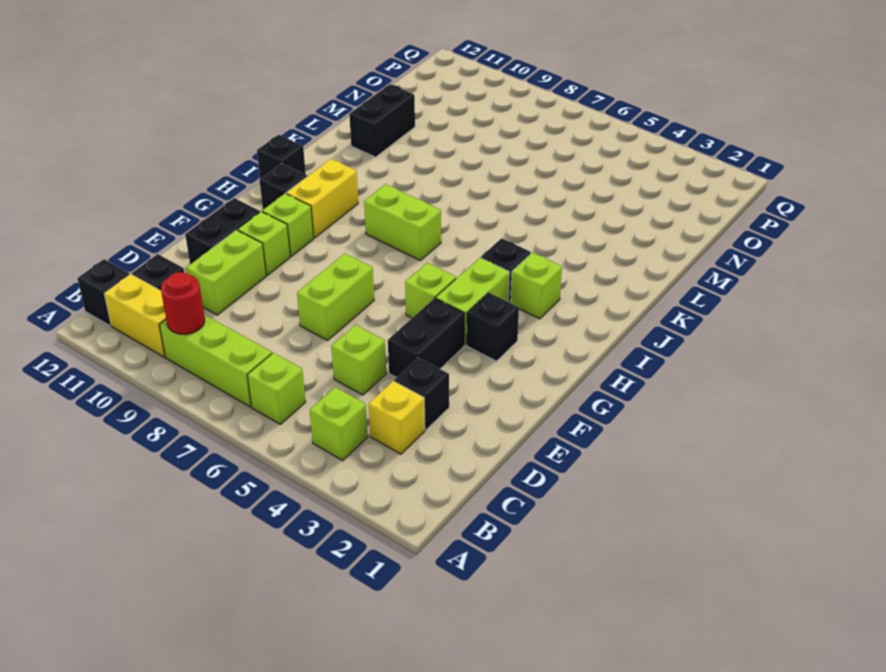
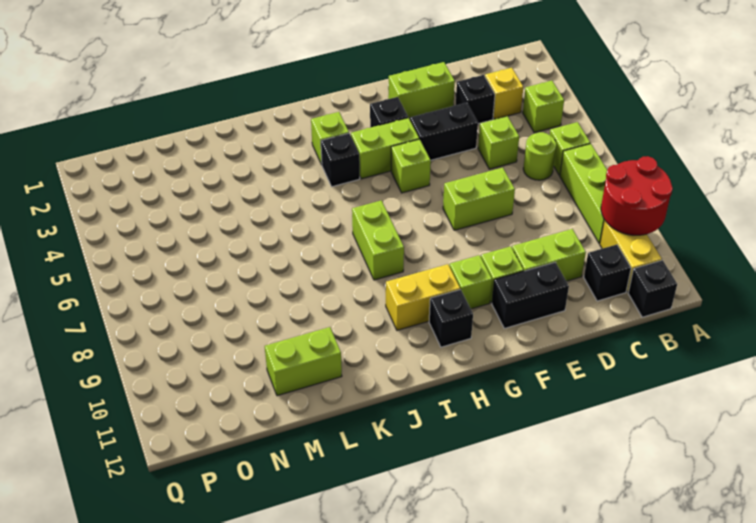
red 1x1 round brick [161,272,205,334] -> red 2x2 round brick [601,156,673,235]
none -> lime 1x1 round brick [523,132,556,180]
none -> lime 1x2 brick [388,62,455,118]
black 1x1 brick [257,135,306,179] -> none
black 1x2 brick [349,84,415,157] -> lime 1x2 brick [265,327,342,396]

